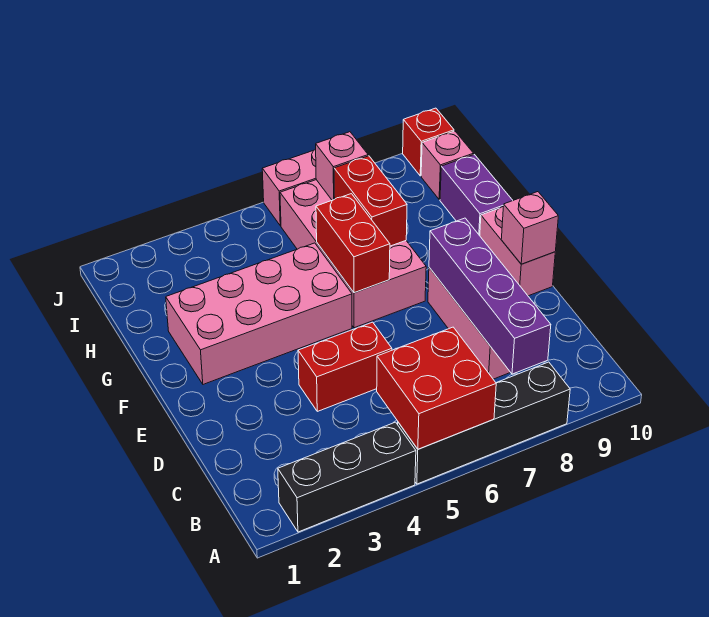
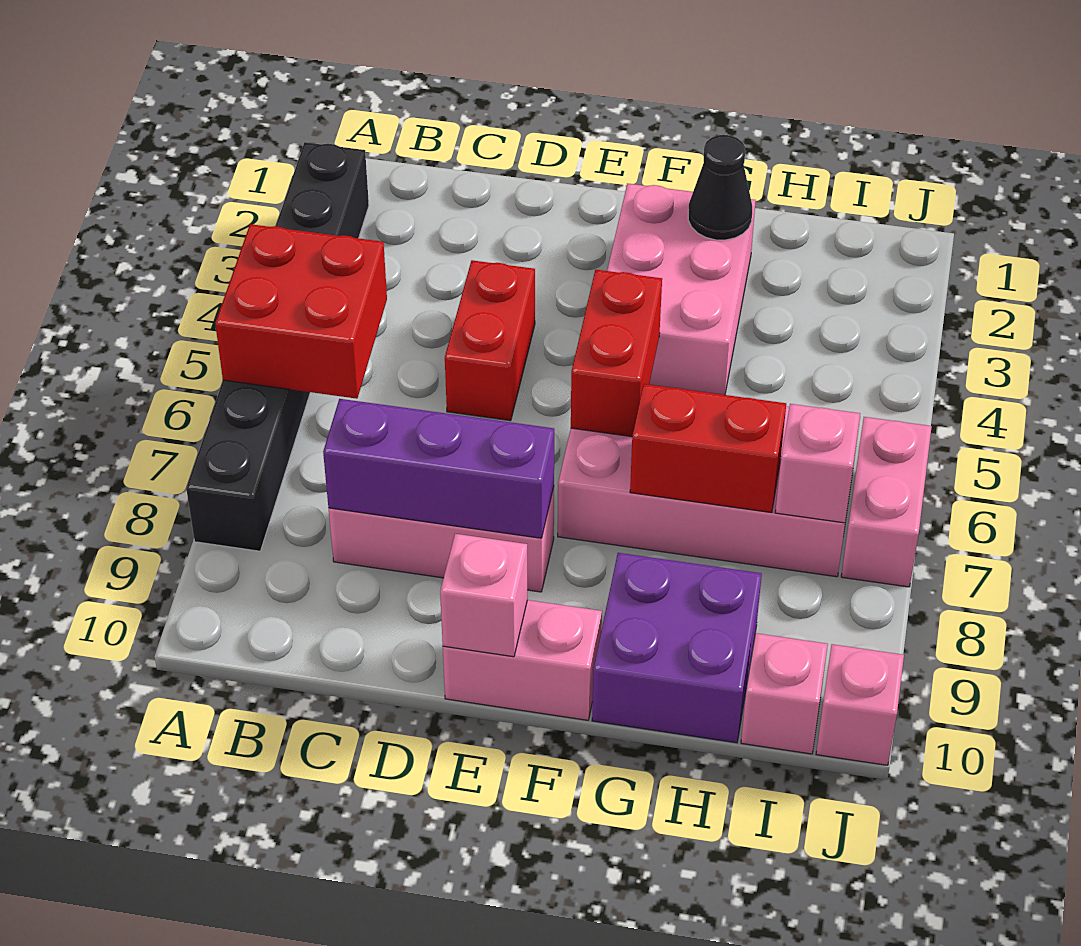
purple 1x4 brick [429,218,551,374] -> purple 1x3 brick [323,399,554,538]
pink 2x4 brick [166,243,352,384] -> pink 2x3 brick [607,183,756,395]
red 1x2 brick [316,194,390,293] -> red 1x2 brick turned to [571,270,662,437]
none -> black 1x1 cone [688,135,752,240]
purple 1x2 brick [440,155,513,236] -> purple 2x2 brick [592,553,762,743]
red 1x1 brick [403,108,454,176] -> pink 1x1 brick [816,644,904,765]

